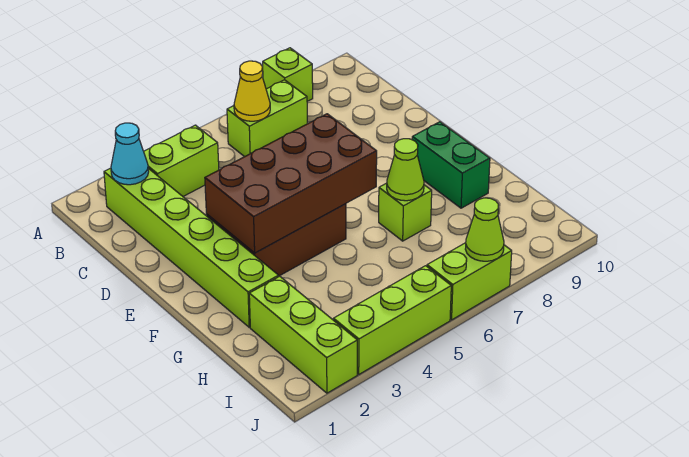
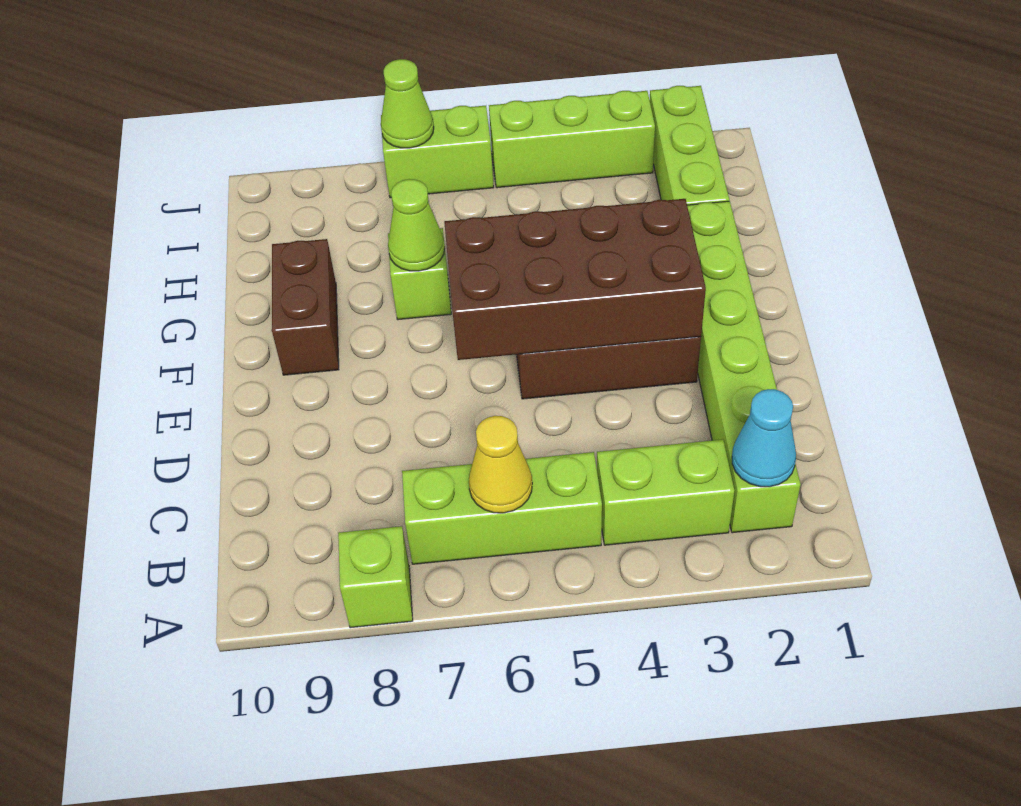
lime 1x2 brick [227,80,307,157] -> lime 1x3 brick [402,452,602,564]
green 1x2 brick [412,122,490,208] -> brown 1x2 brick [272,239,339,375]

